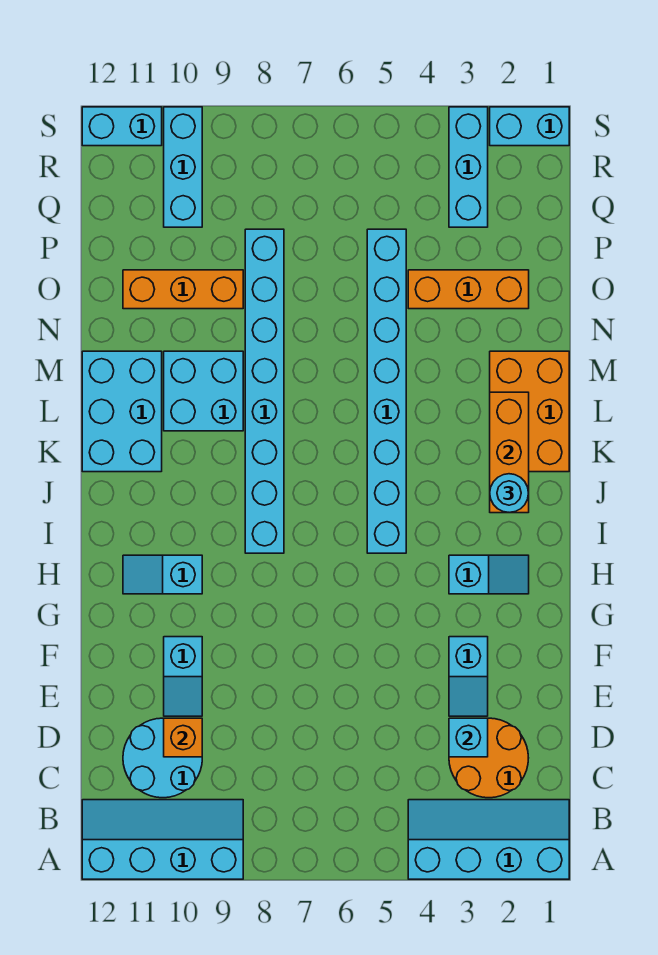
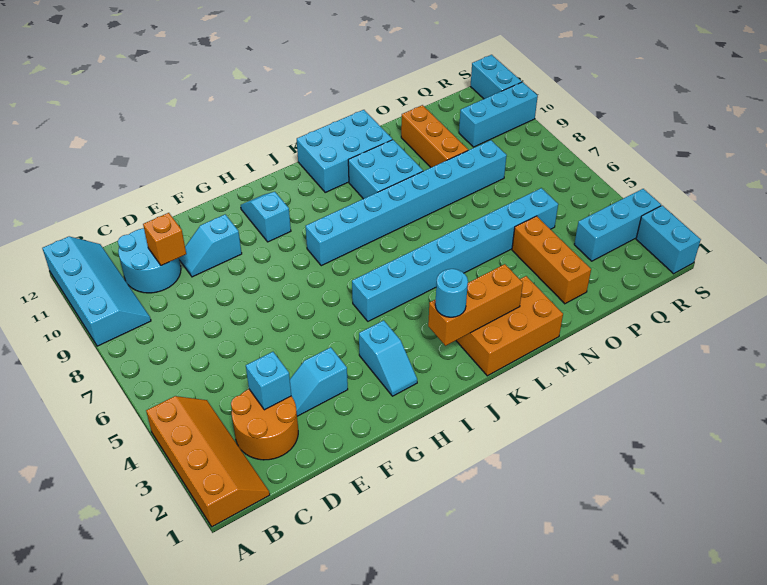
cyan 2x4 slope [408,800,569,879] -> orange 2x4 slope [146,396,270,527]

